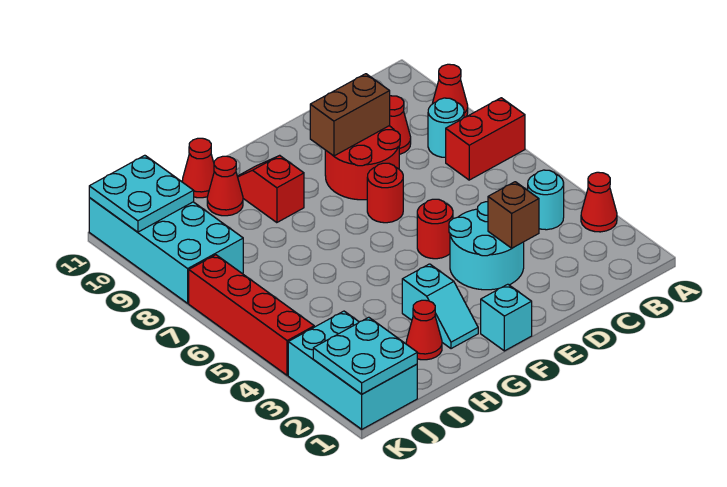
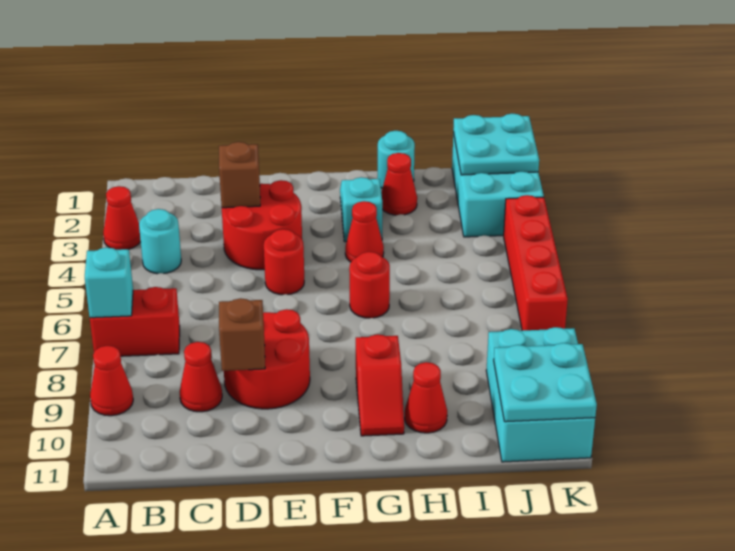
cyan 1x1 round brick [428,98,464,157] -> cyan 1x1 round brick moved to [377,131,415,188]
cyan 2x2 round brick [449,202,524,290] -> red 2x2 round brick [222,180,302,270]
brown 1x2 brick [310,74,390,156] -> brown 1x1 brick [219,298,265,371]
red 1x1 round brick [367,163,403,223] -> red 1x1 round brick moved to [349,252,390,318]
cyan 1x1 brick [481,284,532,351] -> cyan 1x1 brick moved to [85,247,133,318]
red 1x1 cone [182,138,214,198] -> red 1x1 cone moved to [345,201,384,262]
cyan 2x4 brick [89,198,243,303] -> cyan 2x3 brick [486,327,595,462]

